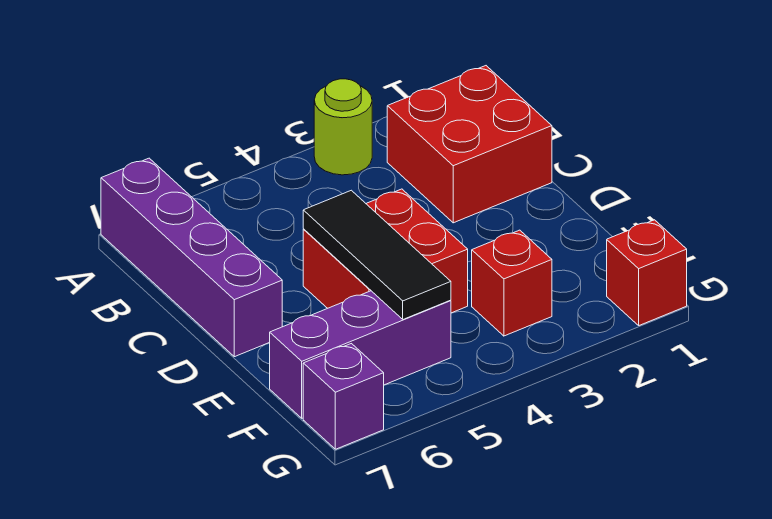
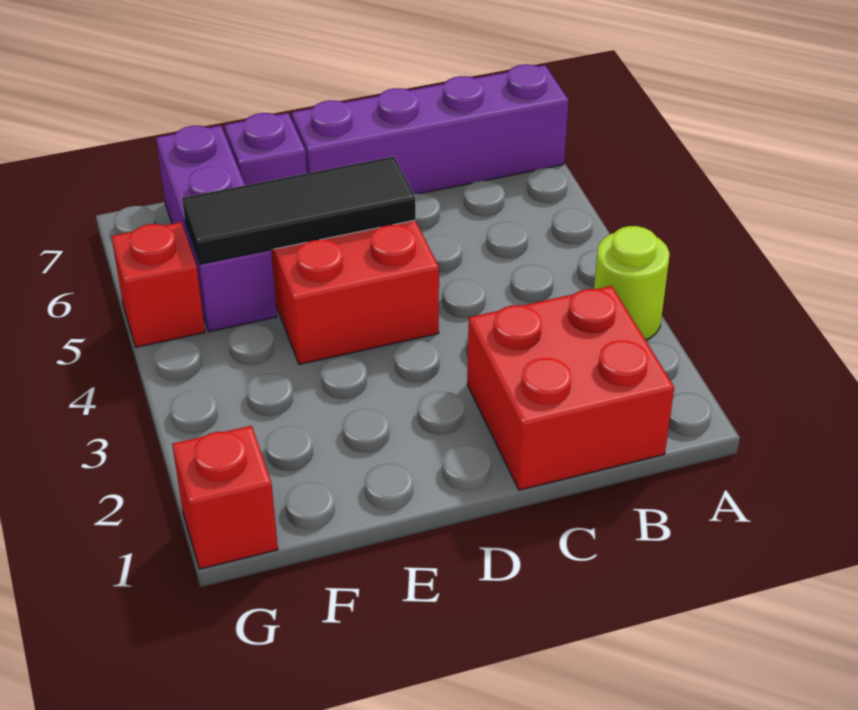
red 1x1 brick [472,230,552,336] -> red 1x1 brick moved to [111,222,205,347]
purple 1x1 brick [303,344,384,449] -> purple 1x1 brick moved to [225,113,307,185]

